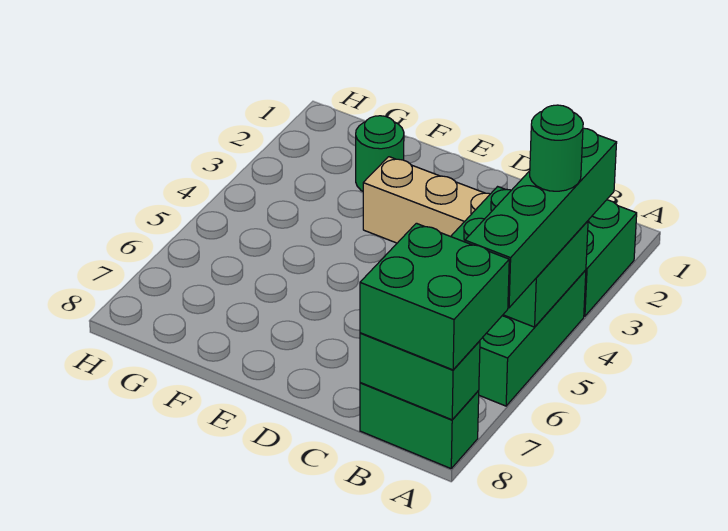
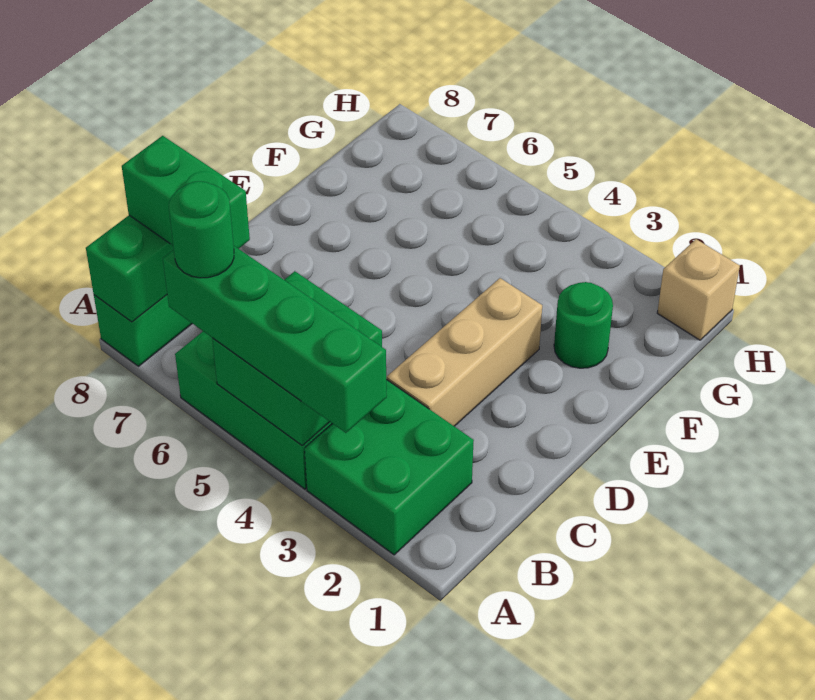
green 1x1 round brick [530,105,583,191] -> green 1x1 round brick moved to [169,181,234,278]
green 2x2 brick [360,223,509,370] -> green 1x2 brick [122,136,250,249]
none -> tan 1x1 brick [657,239,740,340]

